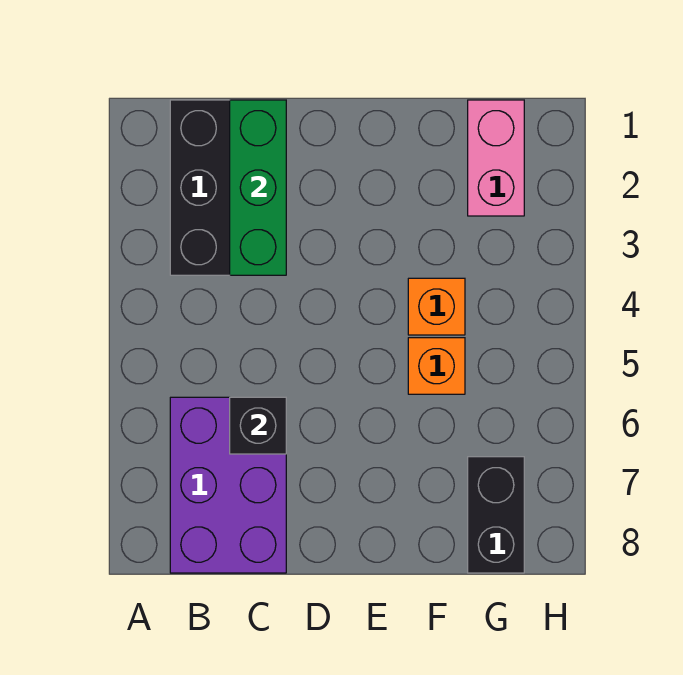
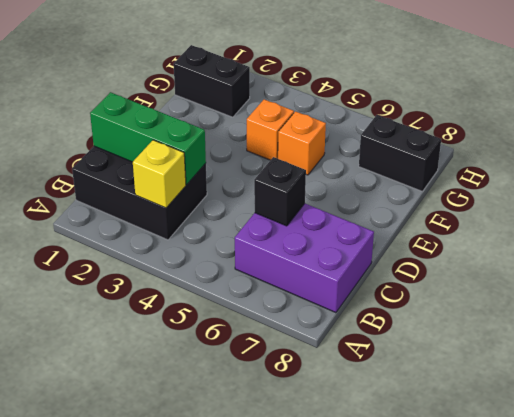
none -> yellow 1x1 brick [133,140,186,208]
pink 1x2 brick [468,100,524,216] -> black 1x2 brick [174,45,250,117]

